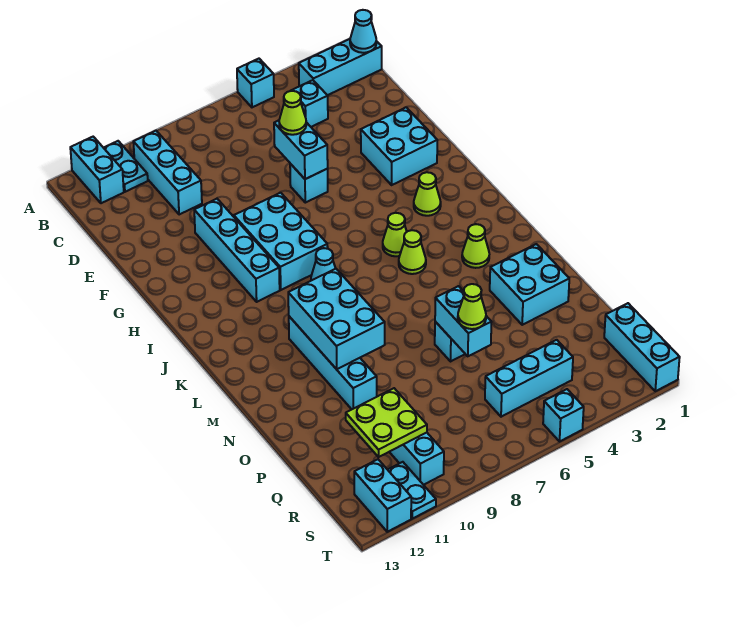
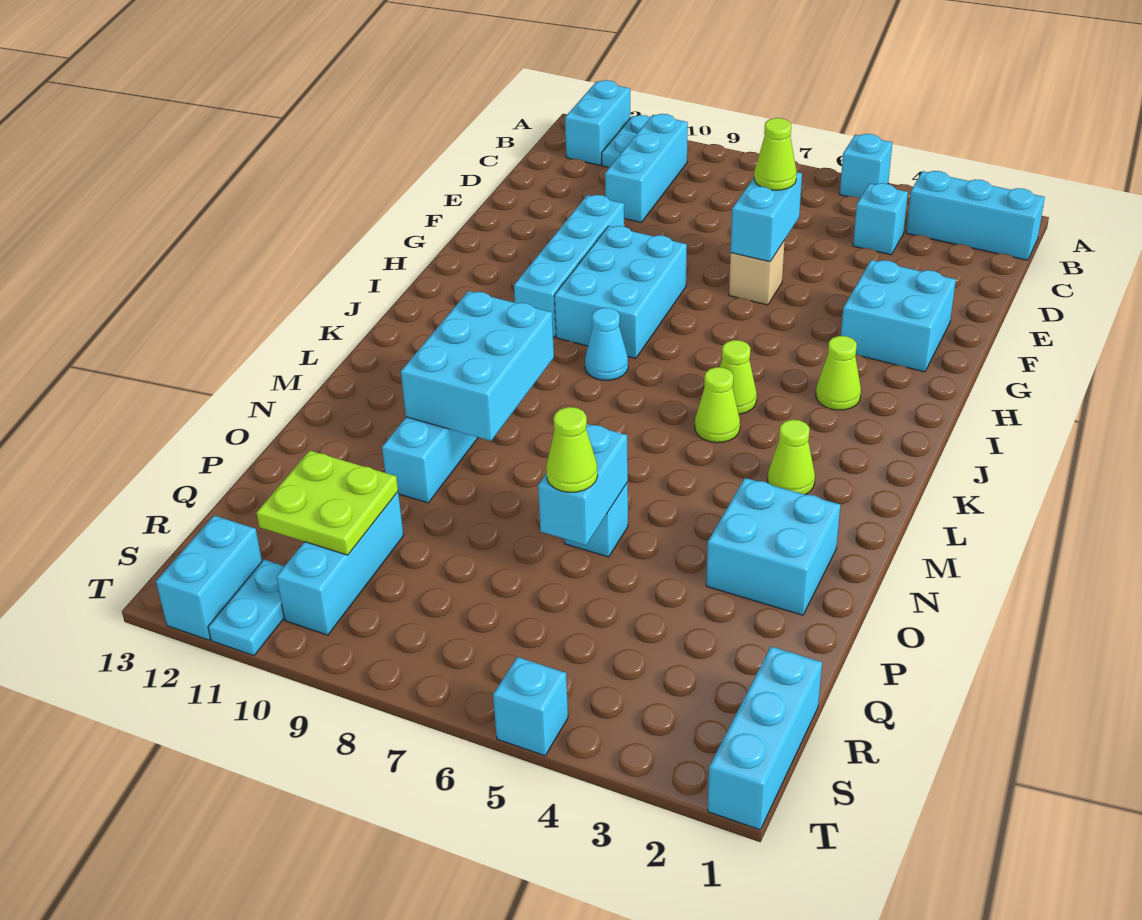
cyan 1x1 cone [350,10,376,53] -> none
cyan 1x1 brick [290,164,328,203] -> tan 1x1 brick [729,240,785,305]
cyan 1x3 brick [485,340,573,417] -> none

